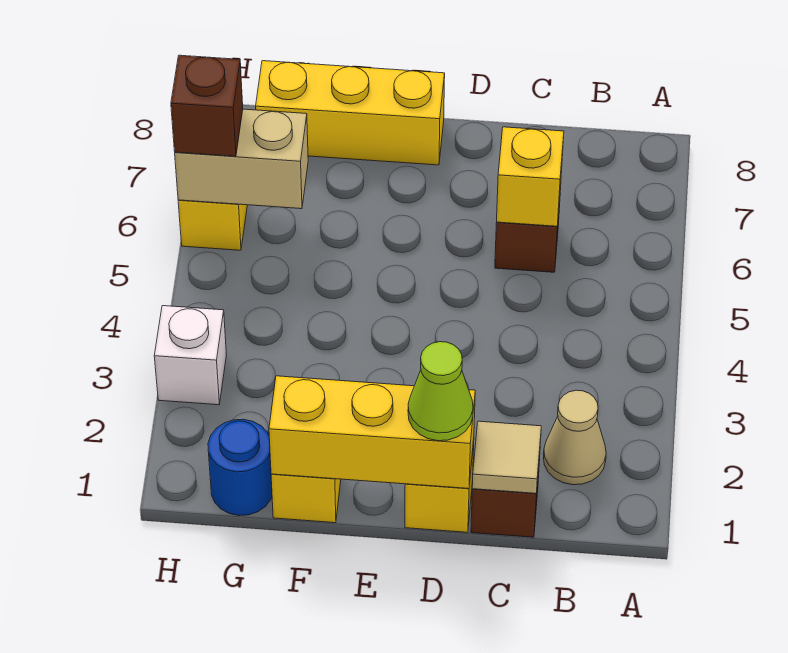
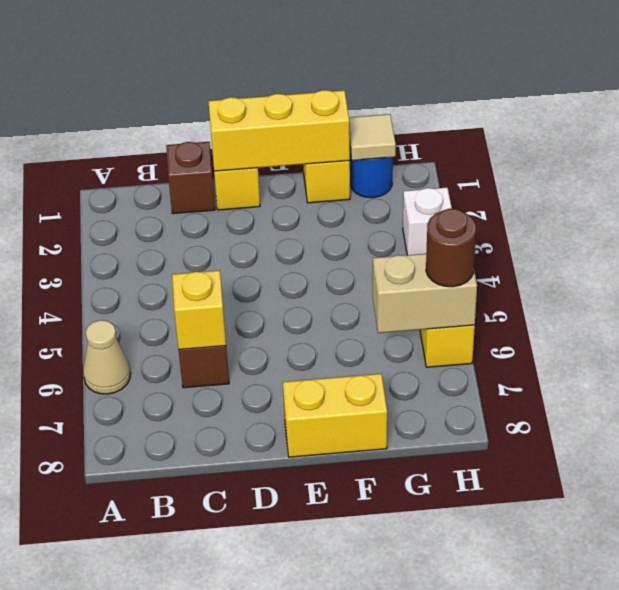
tan 1x1 cone [544,390,606,485] -> tan 1x1 cone moved to [83,320,131,394]
tan 1x1 tile [472,421,541,493] -> tan 1x1 tile moved to [349,114,396,160]
lime 1x1 cone [408,342,473,441] -> none
yellow 1x3 brick [256,61,445,165] -> yellow 1x2 brick [283,374,387,457]
brown 1x1 brick [171,55,243,156] -> brown 1x1 round brick [426,209,476,287]

